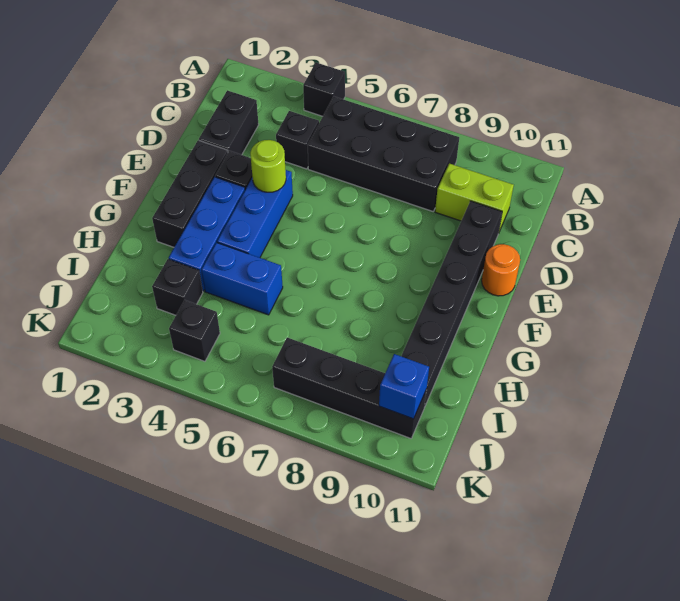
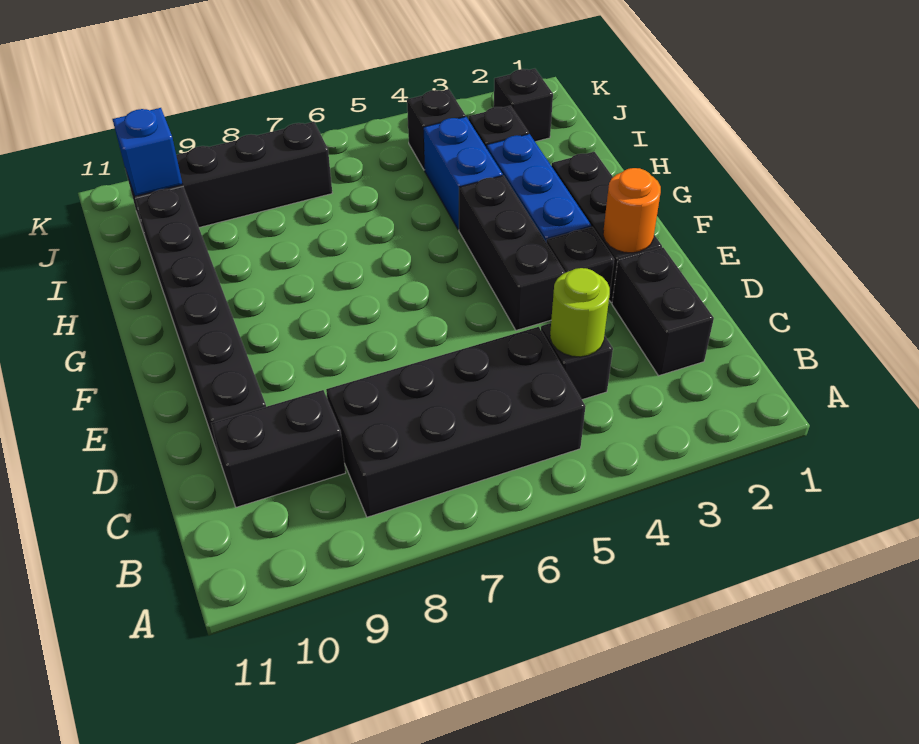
black 1x1 brick [303,63,345,116] -> black 1x1 brick moved to [494,69,553,142]
lime 1x2 brick [435,163,514,232] -> black 1x2 brick [211,390,346,507]
blue 1x3 brick [217,170,293,258] -> black 1x3 brick [459,175,565,330]
lime 1x1 round brick [250,140,286,192] -> lime 1x1 round brick moved to [550,268,610,357]
orange 1x1 round brick [482,244,520,296] -> orange 1x1 round brick moved to [603,168,661,253]
blue 1x2 brick [202,243,283,315] -> blue 1x2 brick turned to [424,117,503,230]

